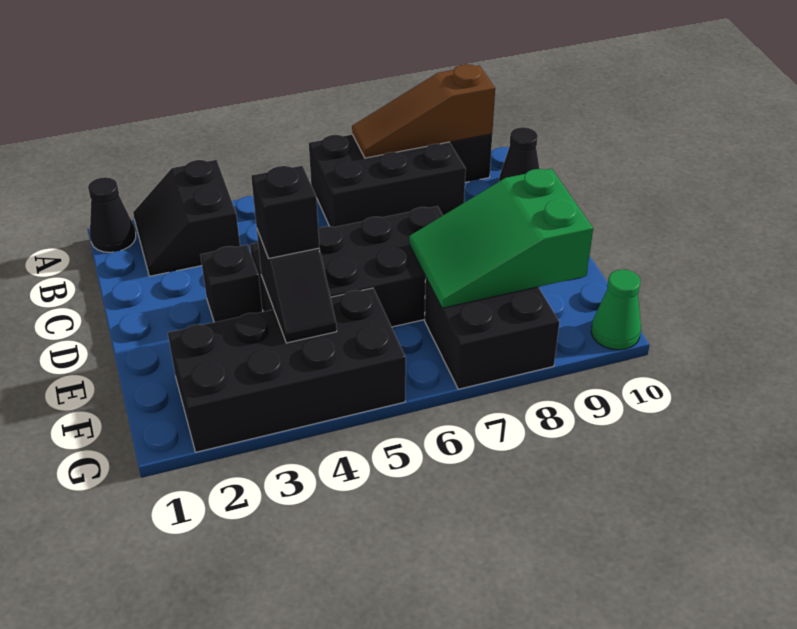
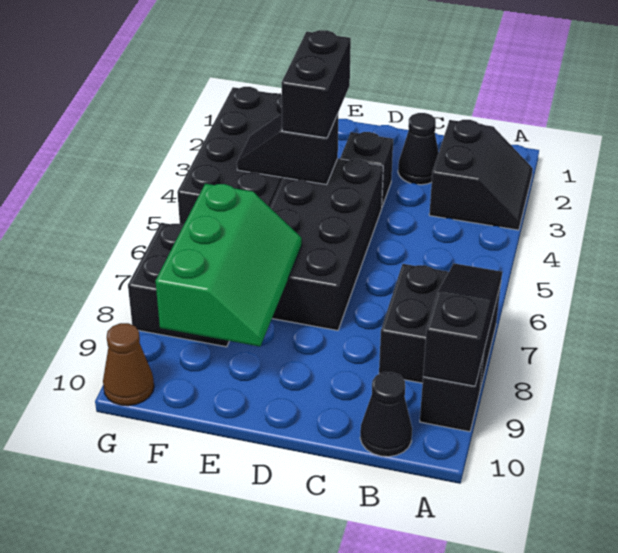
black 1x1 cone [88,177,136,252] -> black 1x1 cone moved to [398,113,439,185]
black 2x2 slope [133,160,240,276] -> black 2x2 slope turned to [429,120,533,230]
black 2x3 brick [309,135,466,227] -> black 2x2 brick [379,264,501,393]
brown 1x3 slope [352,64,495,158] -> black 1x3 slope [423,263,502,386]
black 1x1 brick [251,166,319,259] -> black 1x2 brick [281,30,351,138]
green 2x3 slope [409,169,593,308] -> green 2x3 slope turned to [156,184,302,346]
green 1x1 cone [591,269,641,350] -> brown 1x1 cone [103,323,154,406]

